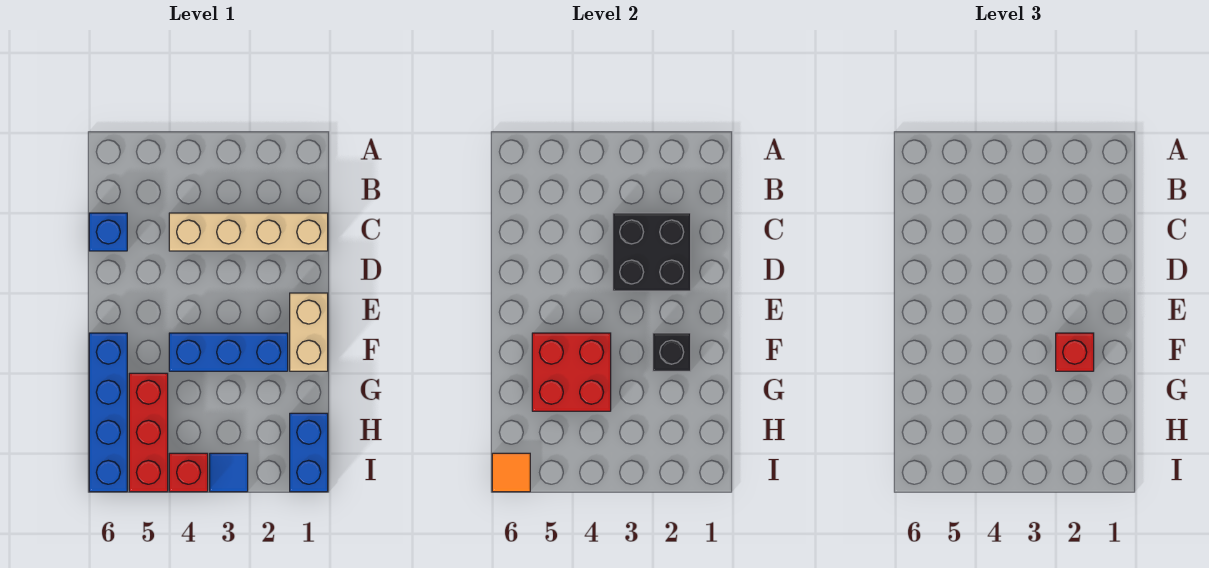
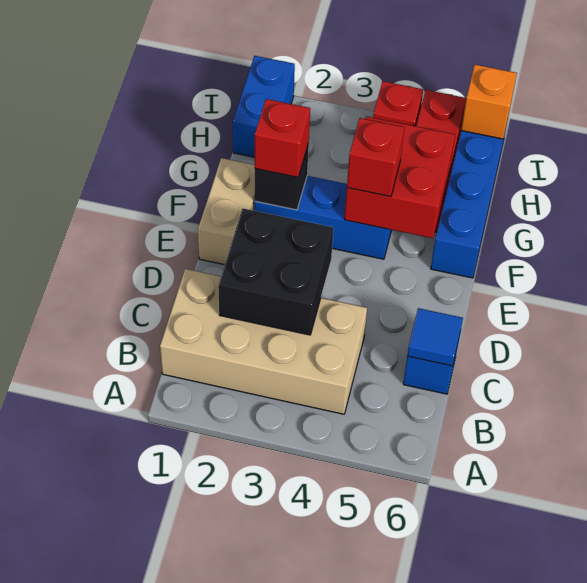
tan 1x4 brick [169,213,328,251] -> tan 2x4 brick [160,269,367,414]
none -> red 1x1 brick [347,118,404,197]
blue 1x1 tile [210,453,248,492] -> blue 1x1 tile moved to [407,308,463,366]
orange 1x1 tile [492,453,530,492] -> orange 1x1 brick [461,65,517,139]

